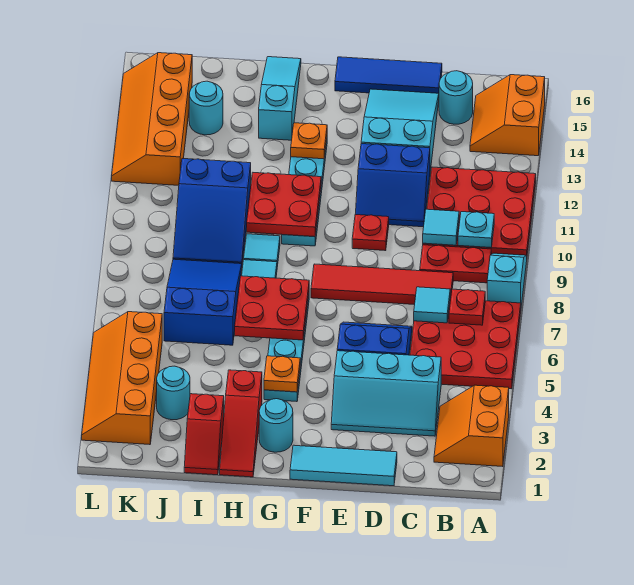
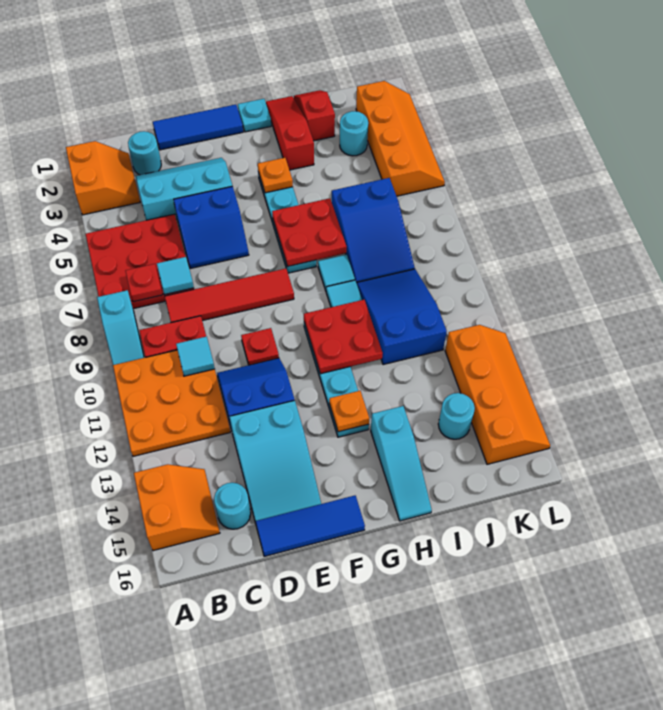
red 3x3 plate [423,167,536,255] -> orange 3x3 plate [113,350,230,456]
cyan 1x1 plate [458,212,494,248] -> cyan 1x1 plate moved to [238,99,271,132]
cyan 1x3 tile [290,445,397,486] -> blue 1x3 tile [153,104,243,150]
cyan 1x1 round brick [259,399,293,452] -> cyan 1x1 round brick moved to [128,131,161,175]

